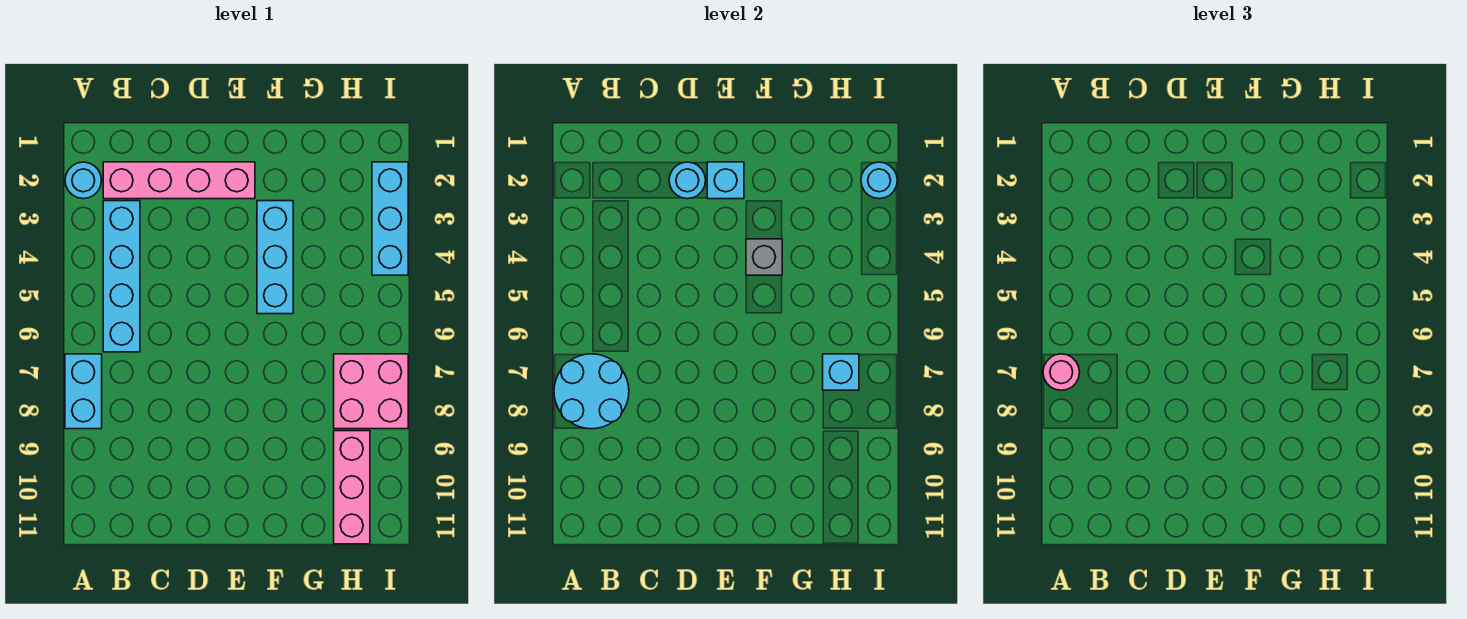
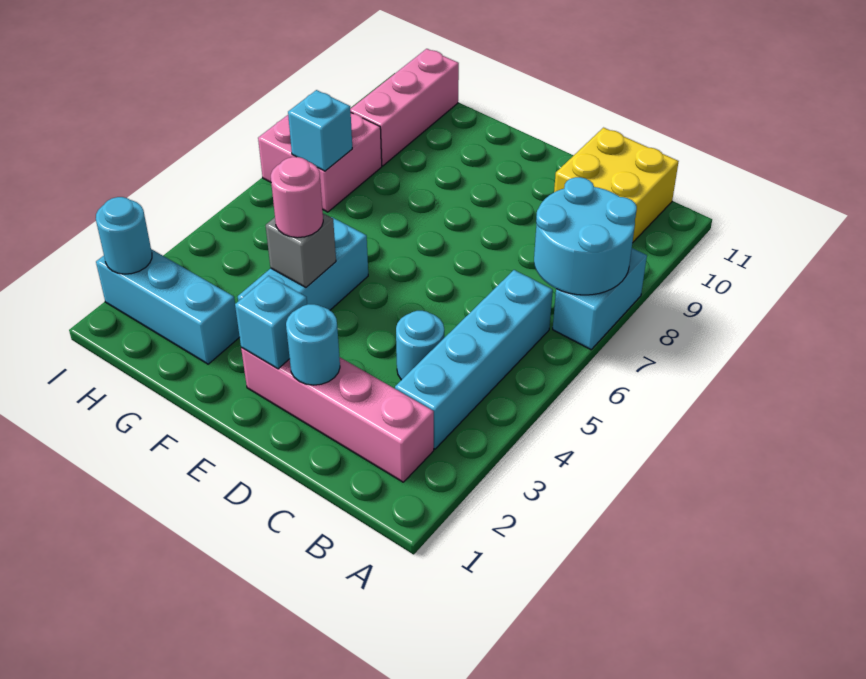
cyan 1x1 round brick [65,162,102,199] -> cyan 1x1 round brick moved to [396,311,444,380]
pink 1x1 round brick [1043,354,1080,390] -> pink 1x1 round brick moved to [271,157,323,238]
none -> yellow 2x2 brick [554,128,679,243]
cyan 1x3 brick [372,162,408,275] -> cyan 1x3 brick turned to [96,249,240,364]

